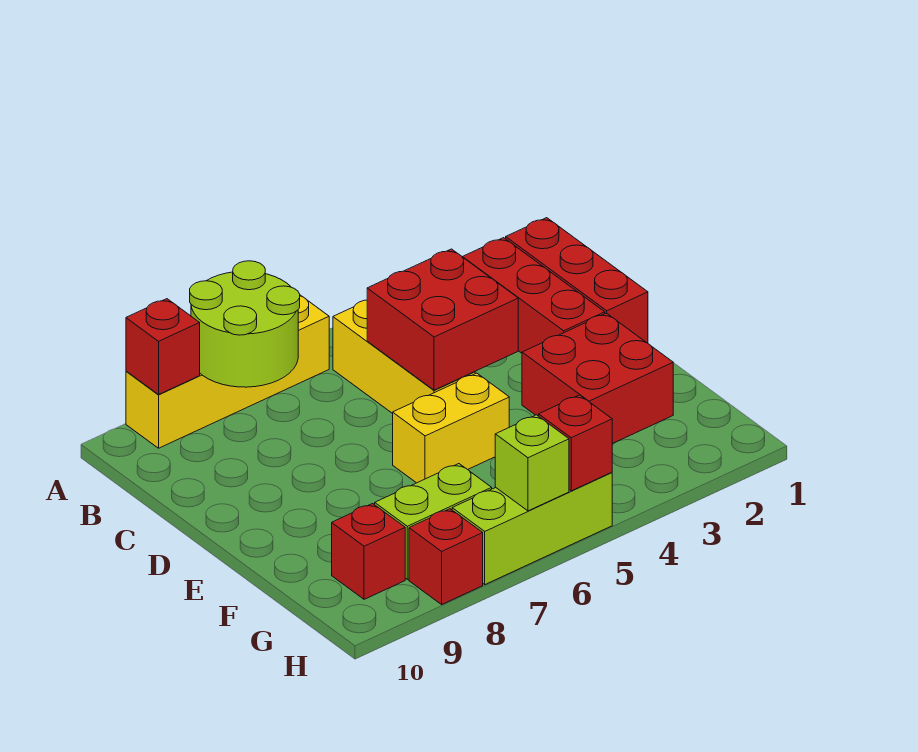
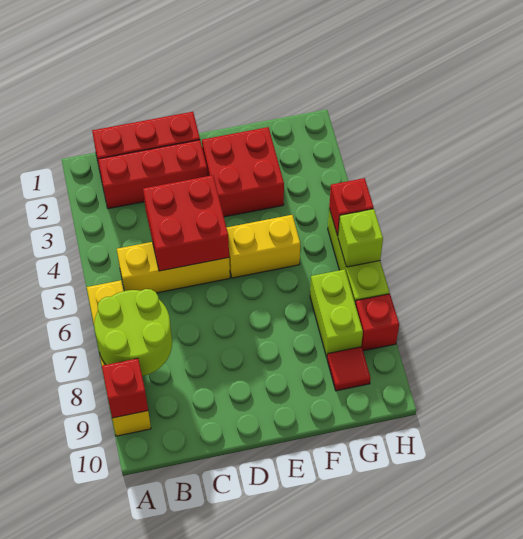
yellow 1x2 brick [393,373,509,483] -> yellow 1x2 brick turned to [226,215,300,278]
red 1x1 brick [332,504,405,599] -> red 1x1 tile [327,347,371,391]

